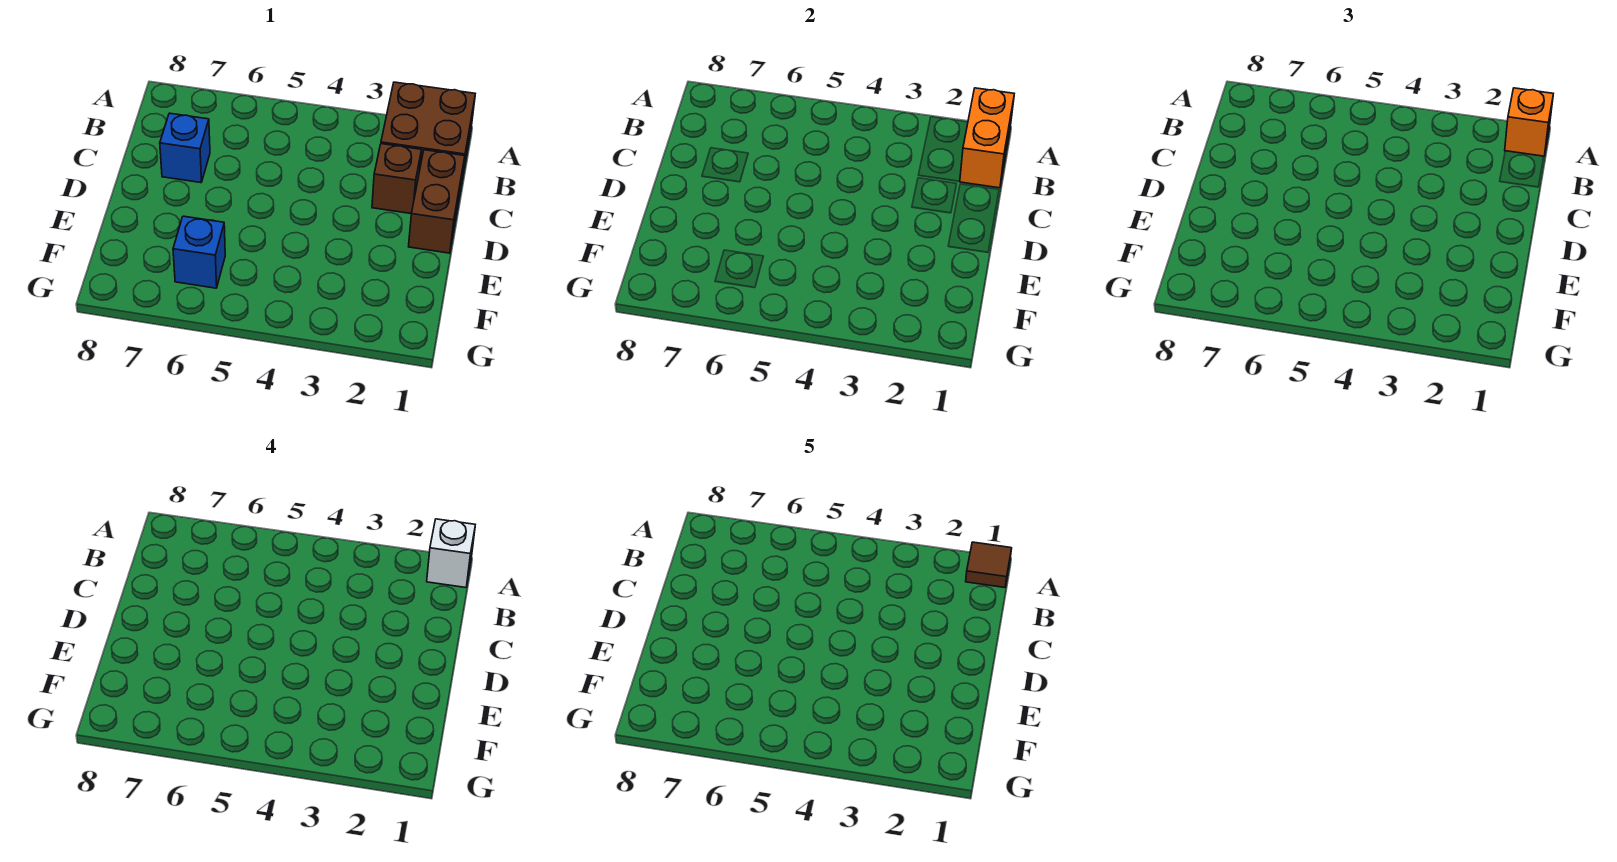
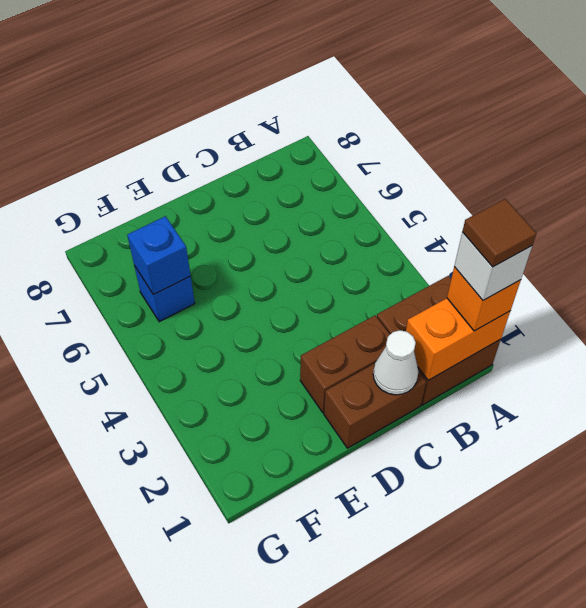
none -> white 1x1 cone [373,330,418,395]
brown 1x1 brick [372,144,421,214] -> brown 1x2 brick [300,315,390,413]
blue 1x1 brick [160,113,210,183] -> blue 1x1 brick moved to [127,216,191,295]

